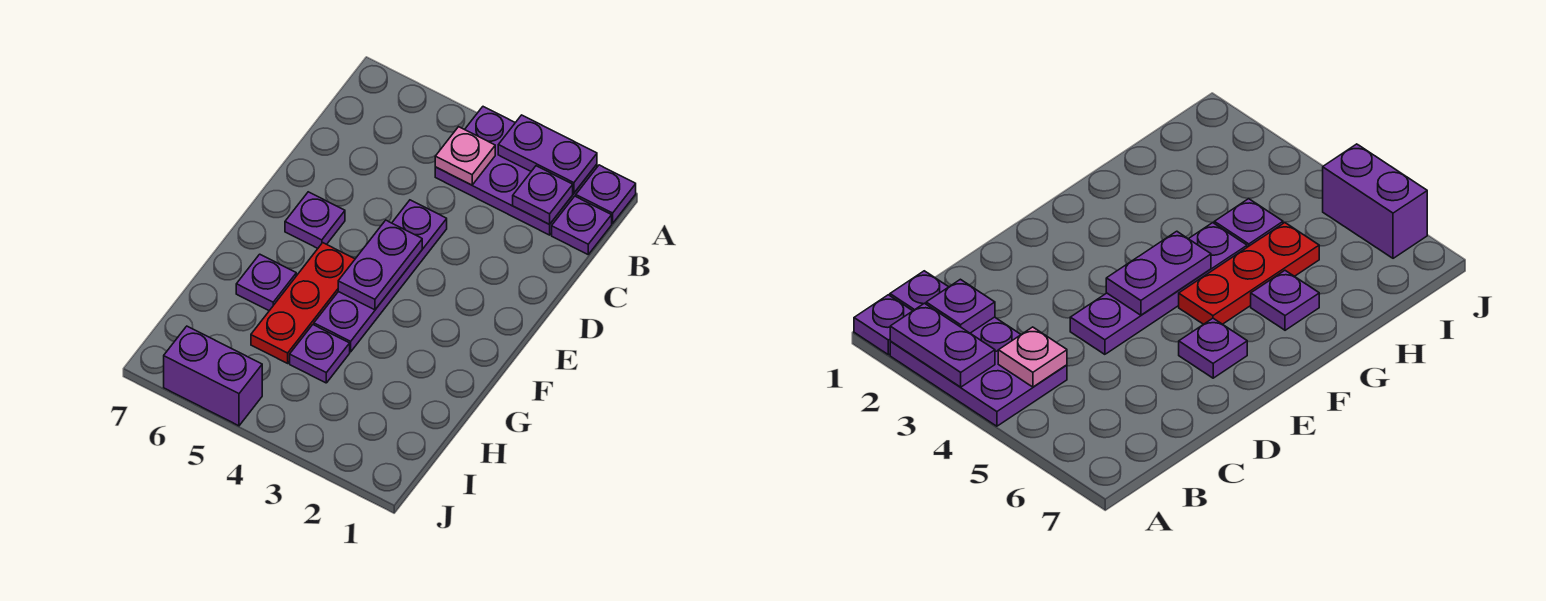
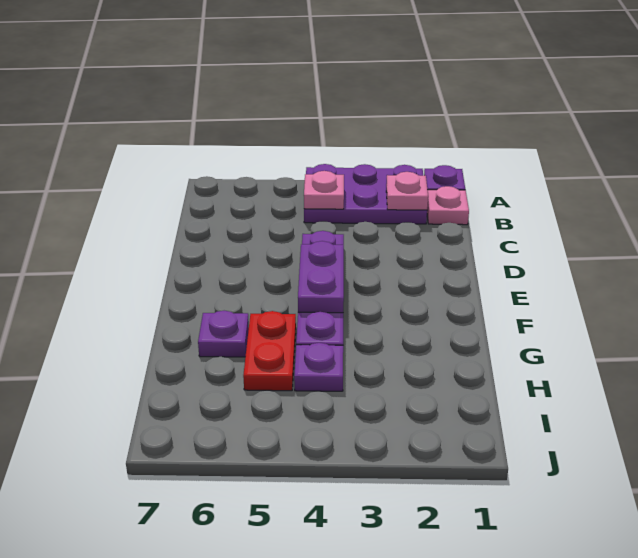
purple 1x2 plate [498,115,597,193] -> none
purple 1x1 plate [552,196,612,254] -> pink 1x1 plate [427,186,469,225]
purple 1x1 plate [513,166,573,224] -> pink 1x1 plate [386,172,428,210]
purple 1x1 plate [285,192,345,248] -> none
red 1x3 plate [251,243,355,363] -> red 1x2 plate [243,311,296,391]
purple 1x2 brick [164,326,262,426] -> none

